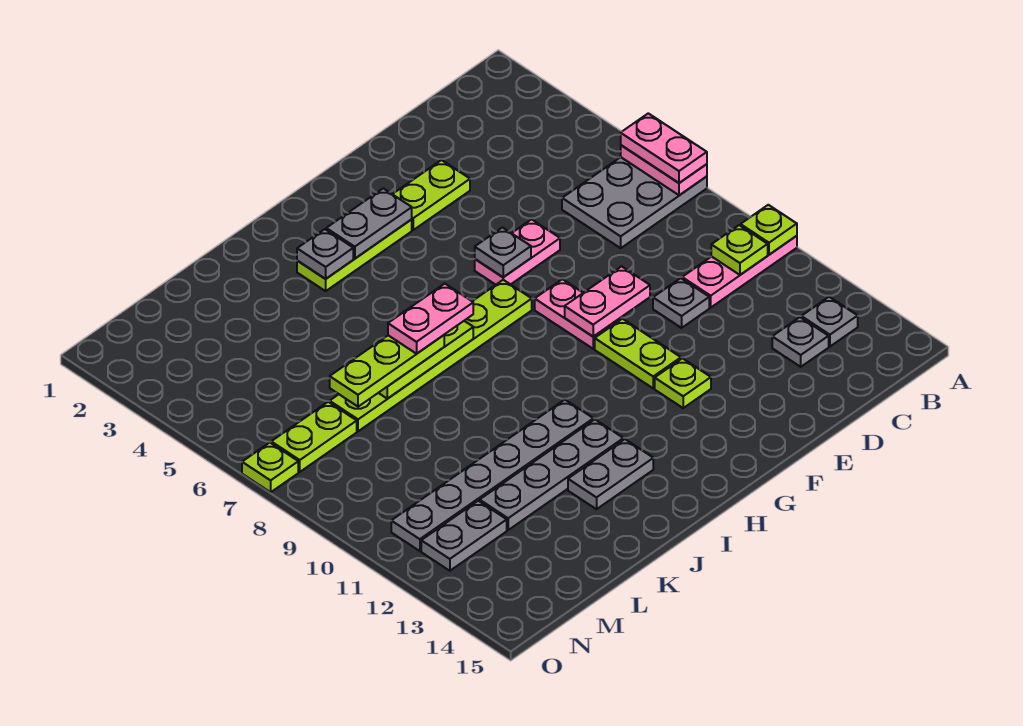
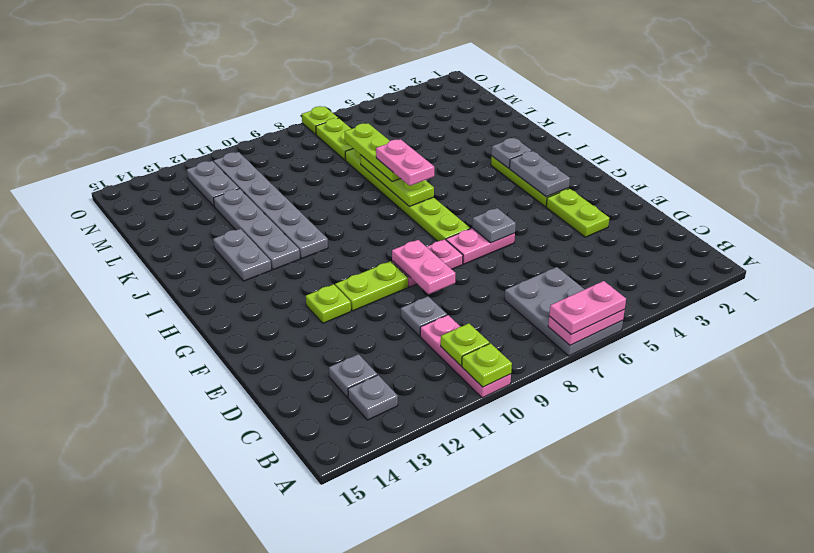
pink 1x2 plate [475,219,560,285] -> pink 1x2 plate turned to [446,228,515,264]

